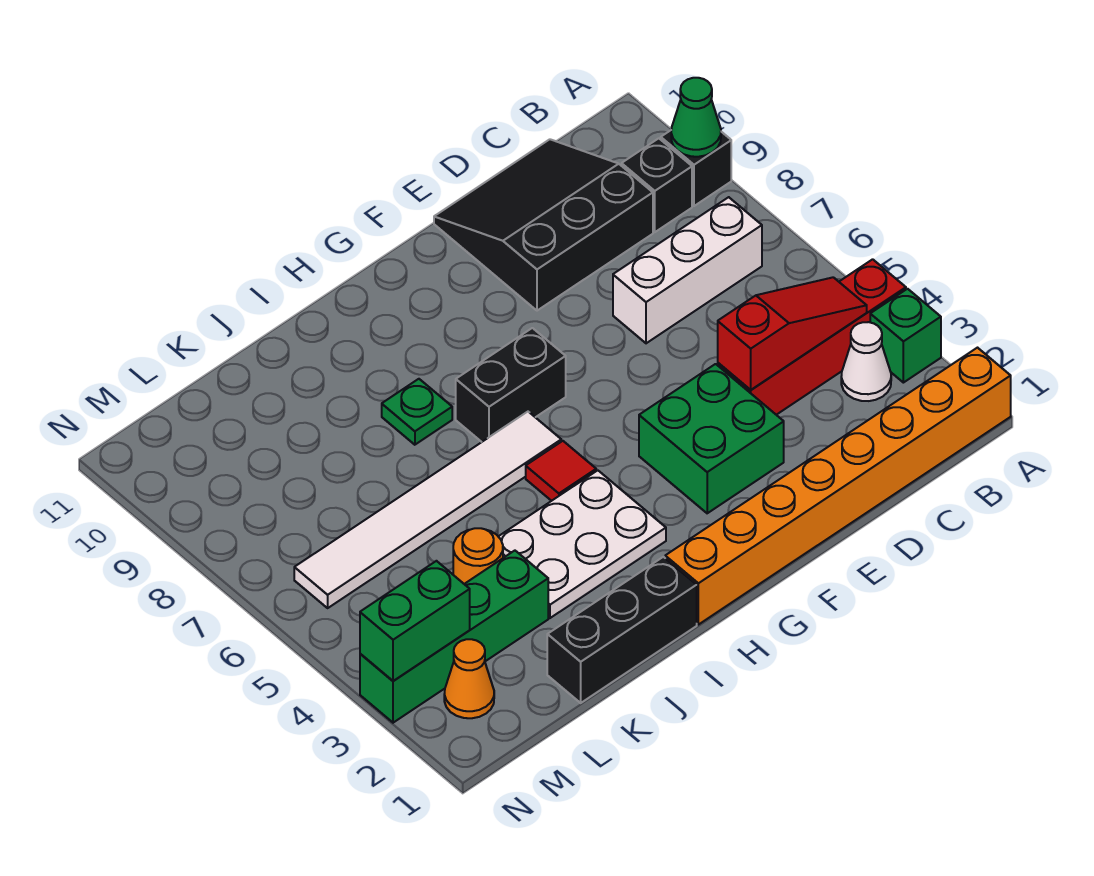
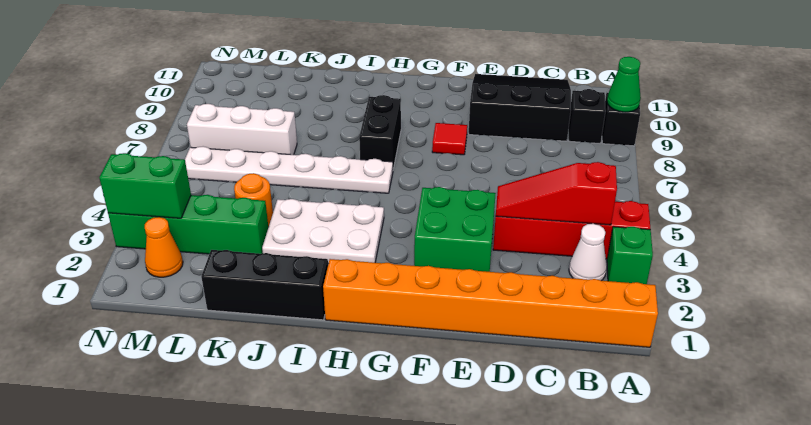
red 1x3 slope [718,277,867,390] -> red 1x3 slope turned to [496,162,617,225]
white 1x3 brick [613,197,762,343] -> white 1x3 brick moved to [187,104,297,155]
black 1x2 brick [456,328,566,442] -> black 1x2 brick turned to [359,95,401,169]
red 1x1 tile [526,441,596,501] -> red 1x1 tile moved to [432,123,467,155]
white 1x6 tile [294,412,561,608] -> white 1x6 plate [185,146,393,193]
green 1x1 plate [382,379,452,445] -> none

